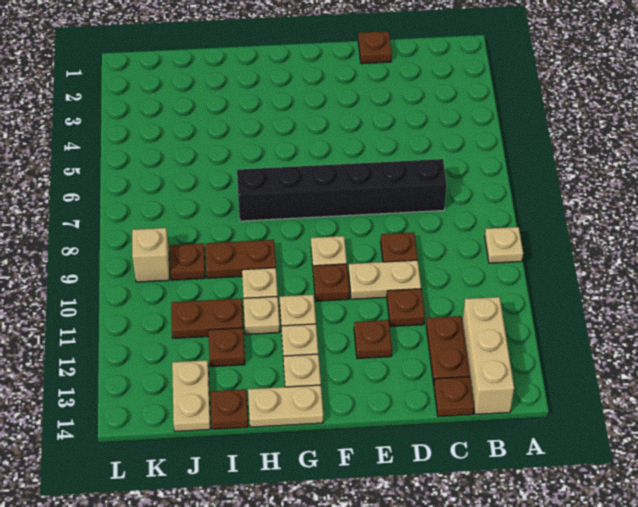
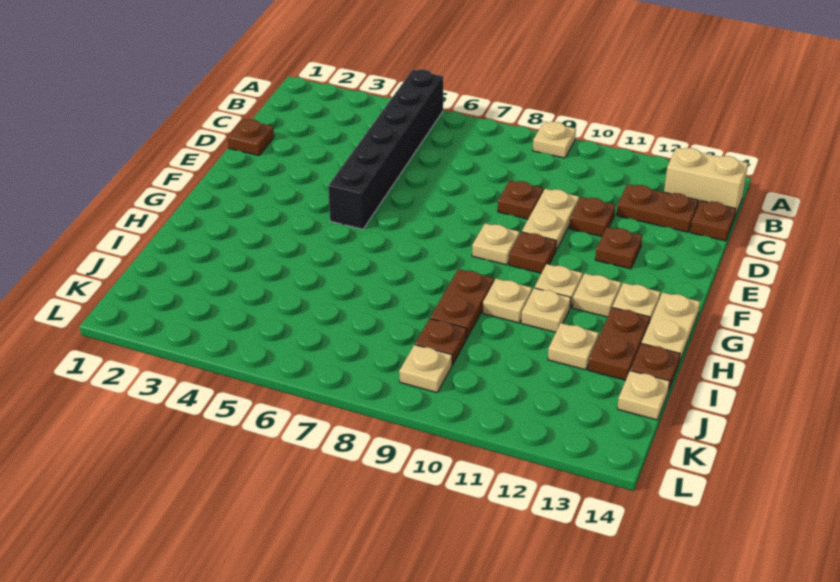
tan 1x3 brick [462,297,514,414] -> tan 1x2 brick [664,147,748,218]
black 1x6 brick [237,159,447,221] -> black 1x6 brick moved to [328,69,443,229]
brown 1x2 plate [171,299,243,338] -> brown 1x2 plate moved to [588,307,650,380]
brown 1x1 plate [208,328,245,367] -> tan 1x1 plate [548,323,599,370]
tan 1x2 plate [172,360,210,432] -> tan 1x1 plate [617,371,670,420]
tan 1x1 brick [132,228,170,282] -> tan 1x1 plate [399,345,452,393]

